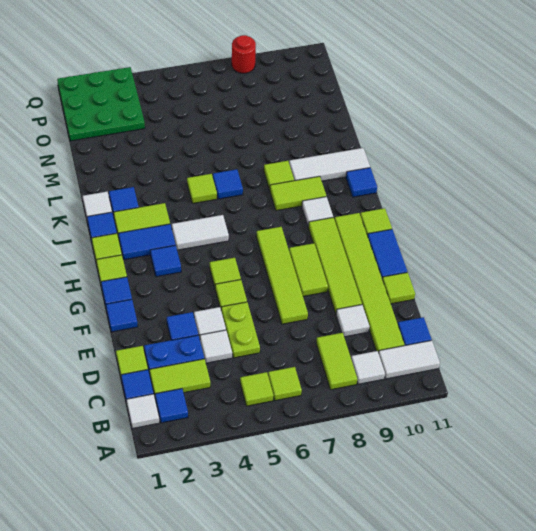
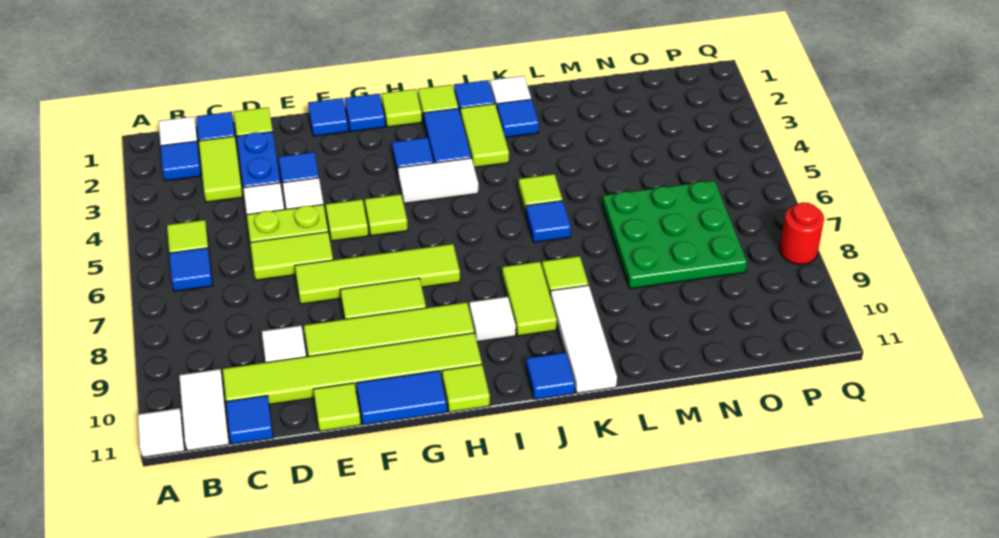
lime 1x1 tile [268,367,302,401] -> blue 1x1 tile [169,248,213,291]
lime 1x2 tile [316,333,357,390] -> lime 1x2 tile moved to [250,232,333,280]
white 1x1 tile [351,351,385,384] -> white 1x1 tile moved to [138,408,185,457]
white 1x2 tile [172,215,229,250] -> white 1x2 tile turned to [398,158,478,203]
green 3x3 plate [57,67,145,141] -> green 3x3 plate moved to [602,180,747,289]

